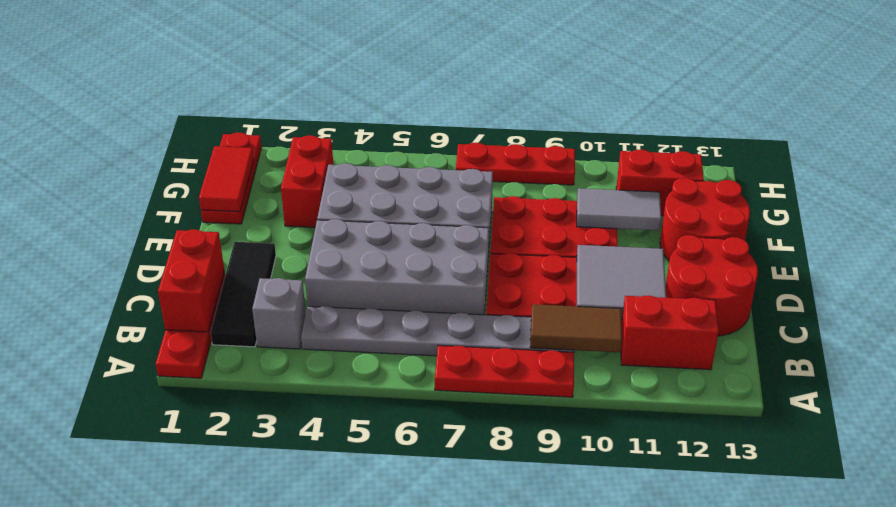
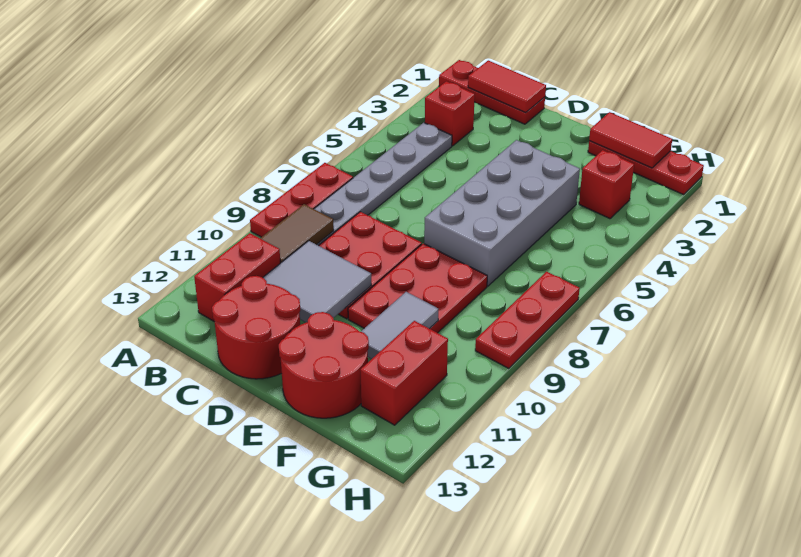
red 1x2 brick [158,229,224,332] -> red 1x2 tile [468,60,546,113]
black 1x3 tile [211,242,276,347] -> none
grey 1x1 brick [252,278,306,349] -> red 1x1 brick [425,81,475,146]
grey 2x4 brick [305,219,489,315] -> none
red 1x2 brick [281,135,333,227] -> red 1x1 brick [579,150,634,219]

